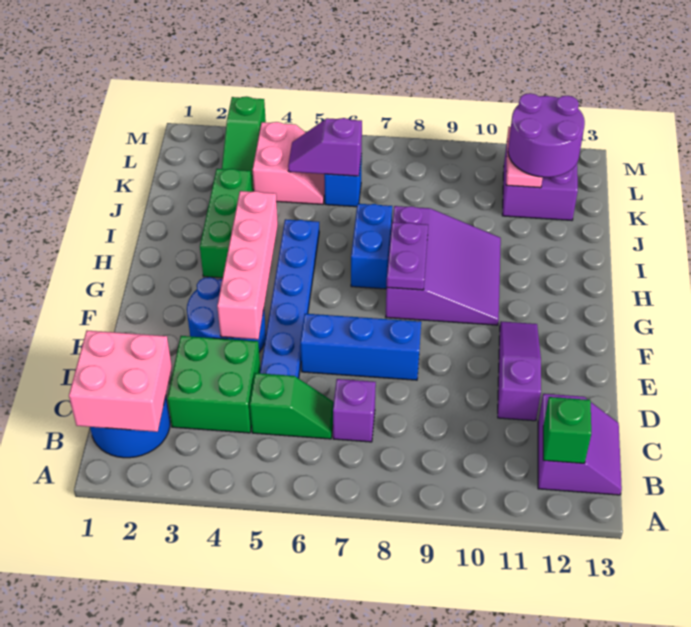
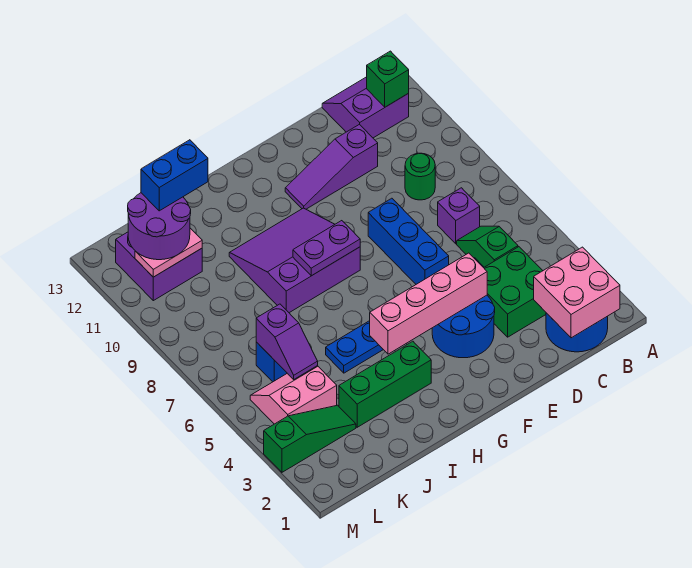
none -> green 1x1 round brick [405,153,435,200]
blue 1x2 brick [351,204,392,289] -> blue 1x2 brick moved to [141,140,208,211]

